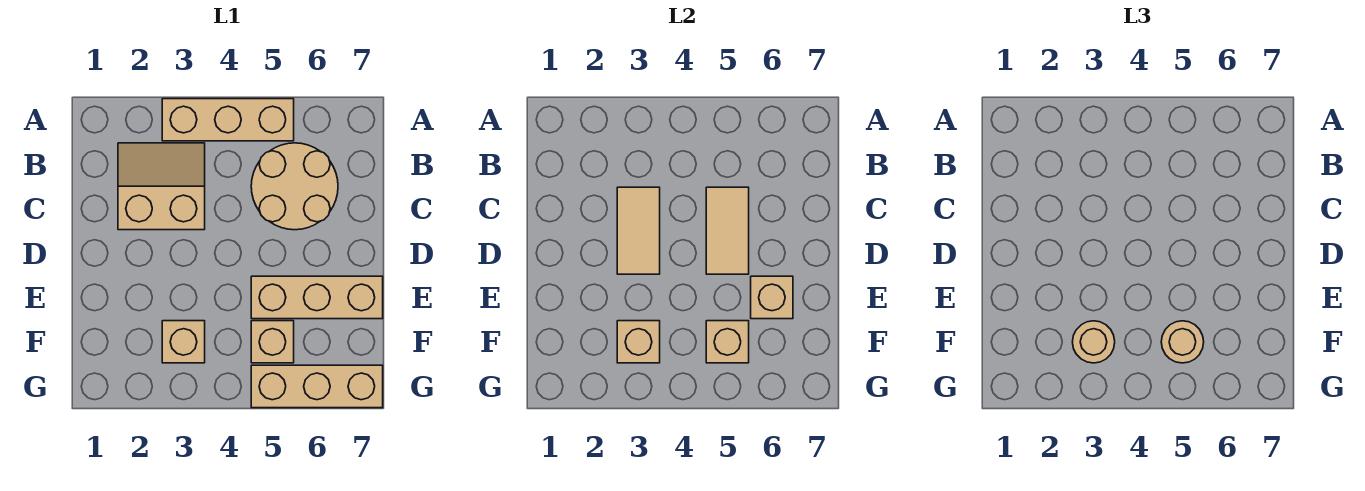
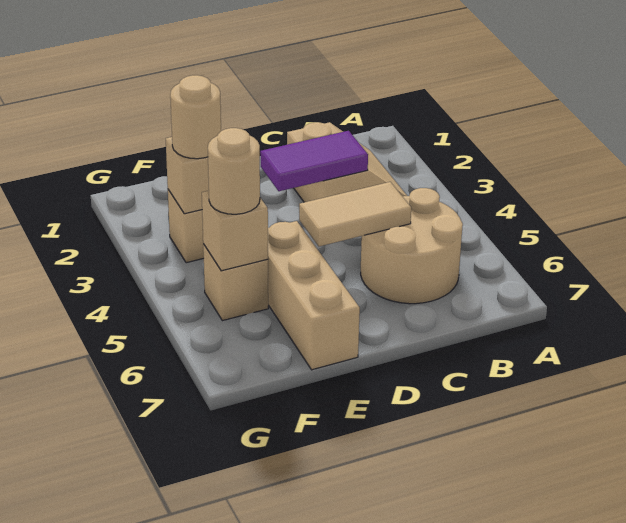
tan 1x3 brick [162,99,294,141] -> none
tan 1x2 tile [617,187,660,274] -> purple 1x2 tile [260,131,368,191]
tan 1x1 brick [751,276,793,319] -> none
tan 1x3 brick [251,365,383,408] -> none

